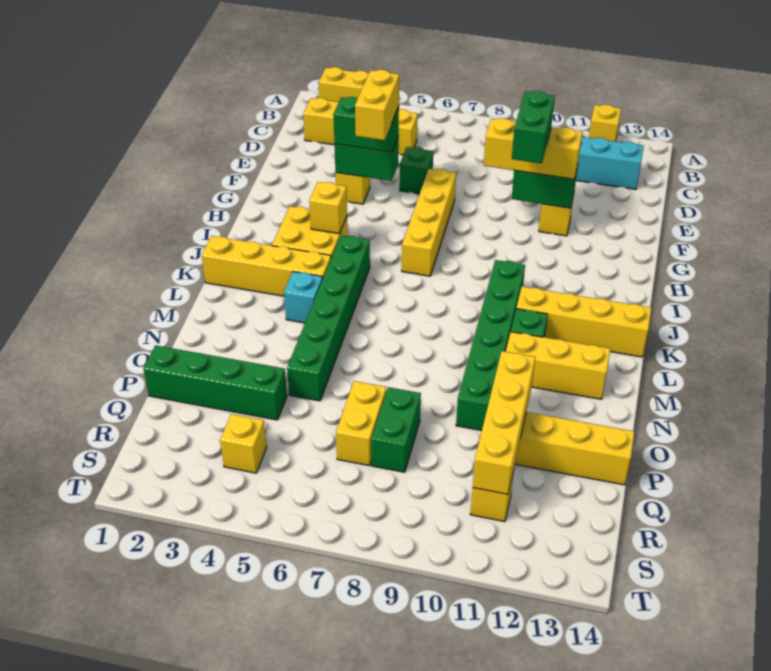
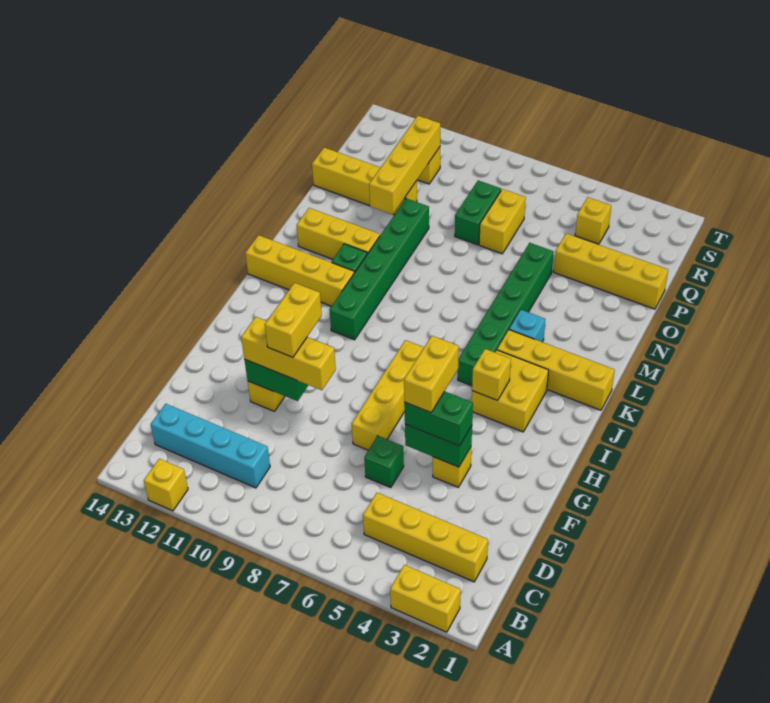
green 1x2 brick [512,91,555,163] -> yellow 1x2 brick [265,283,322,357]
green 1x4 brick [143,345,287,420] -> yellow 1x4 brick [554,233,668,309]

